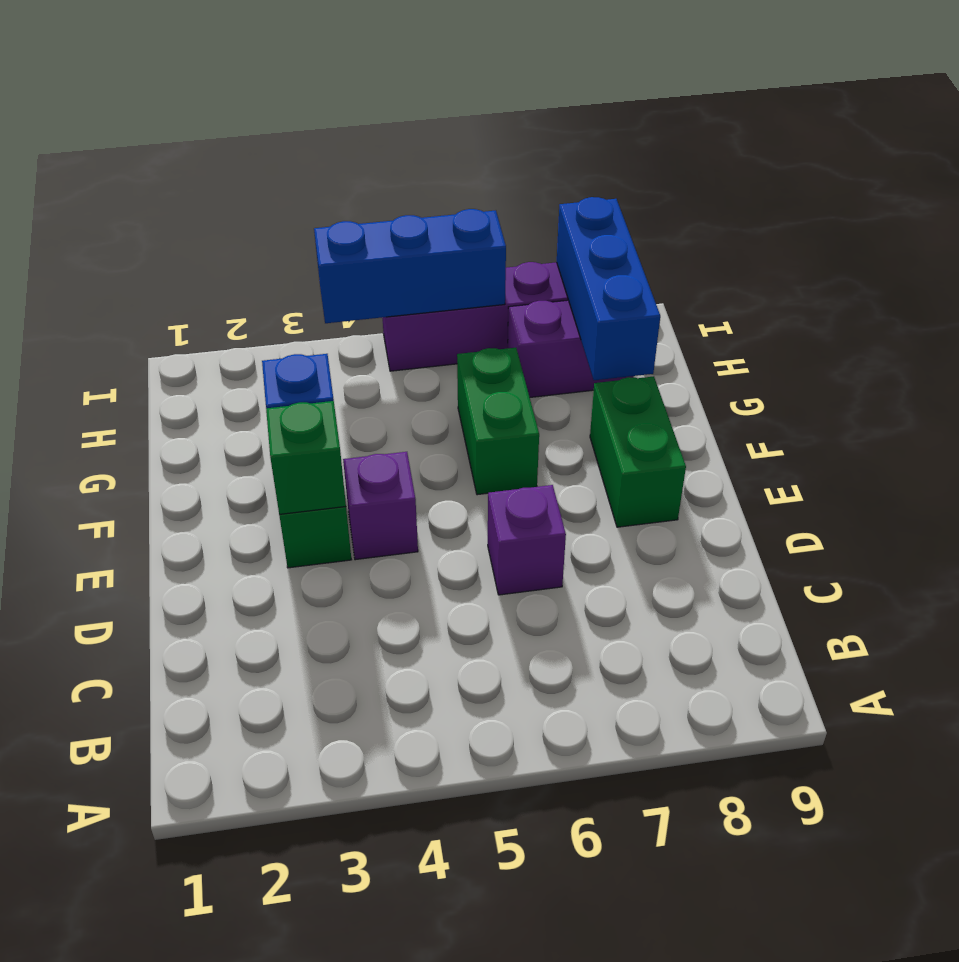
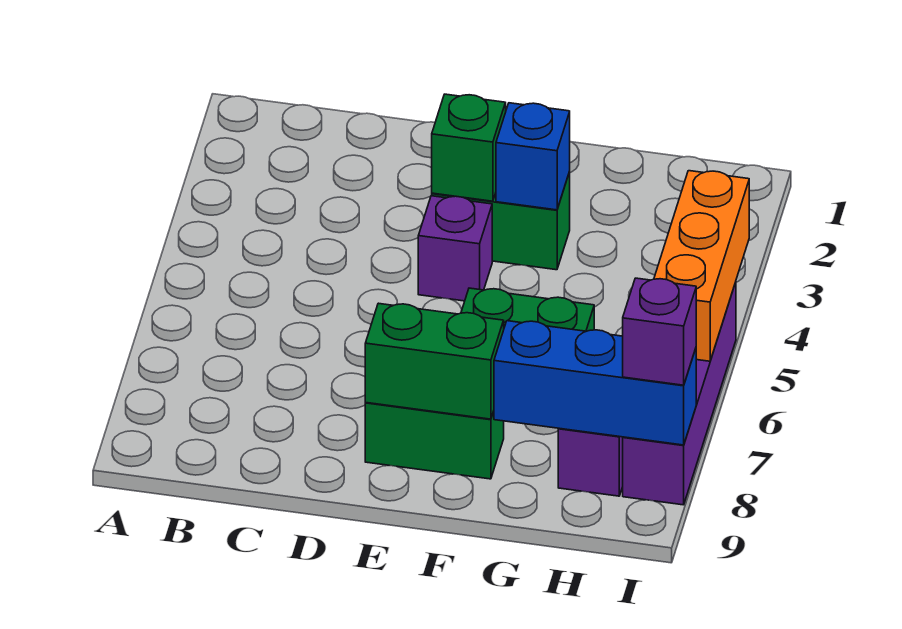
purple 1x1 brick [488,485,566,595] -> purple 1x1 brick moved to [623,278,696,385]
none -> green 1x2 brick [365,303,504,419]
blue 1x3 brick [314,209,506,323] -> orange 1x3 brick [654,171,749,361]

